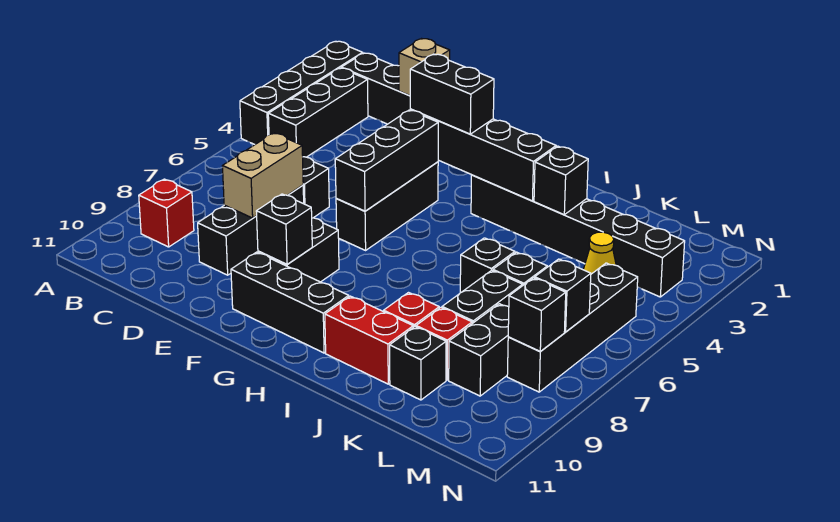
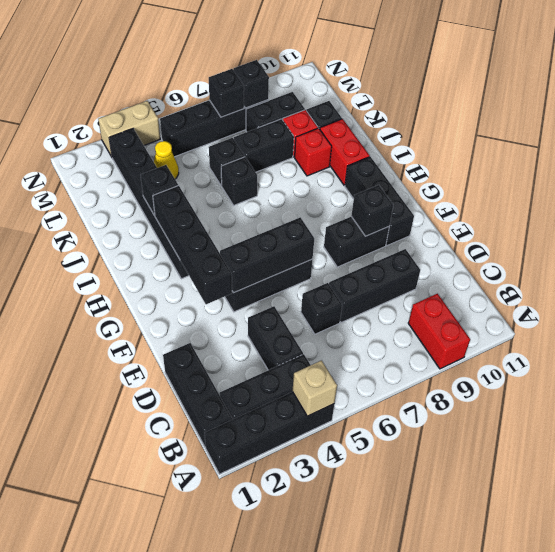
red 1x1 brick [139,179,194,247] -> red 1x2 brick [408,294,470,369]
tan 1x1 brick [399,39,450,96] -> tan 1x1 brick moved to [292,361,337,416]
tan 1x2 brick [223,133,303,218] -> tan 1x2 brick moved to [98,101,160,157]
black 1x2 brick [410,54,494,134] -> black 1x2 brick moved to [248,306,303,370]

